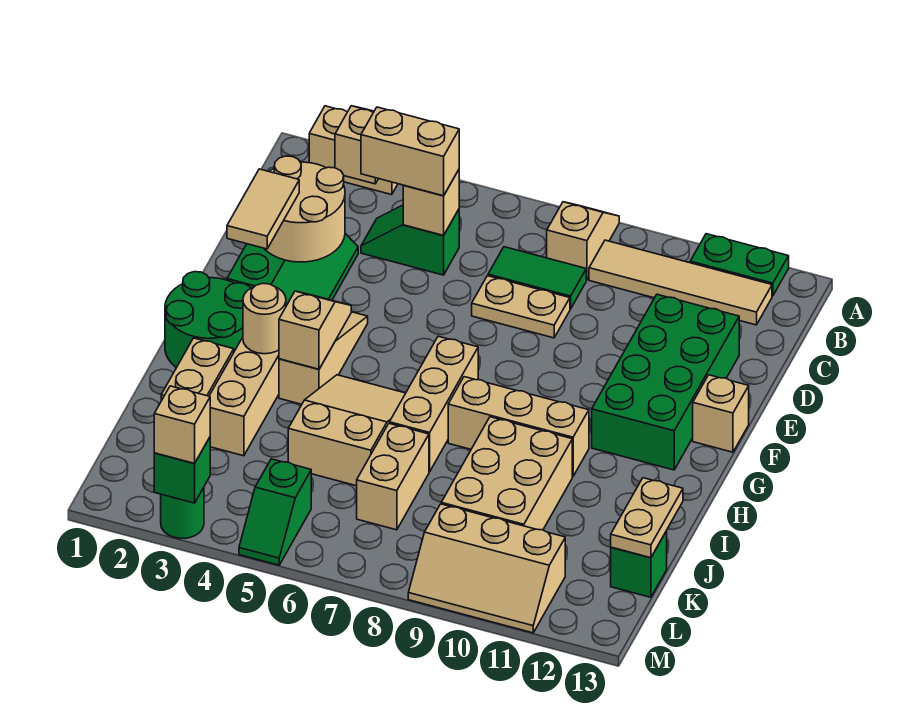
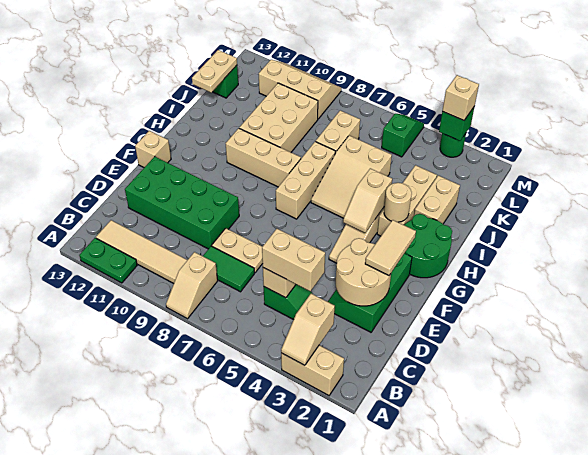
green 2x4 brick [592,294,739,470] -> green 2x4 brick turned to [125,157,239,249]

